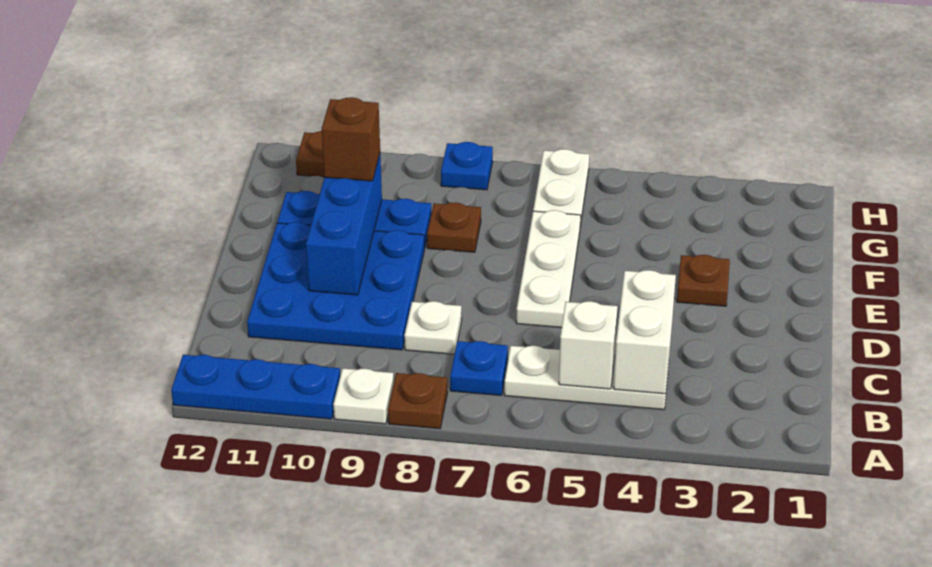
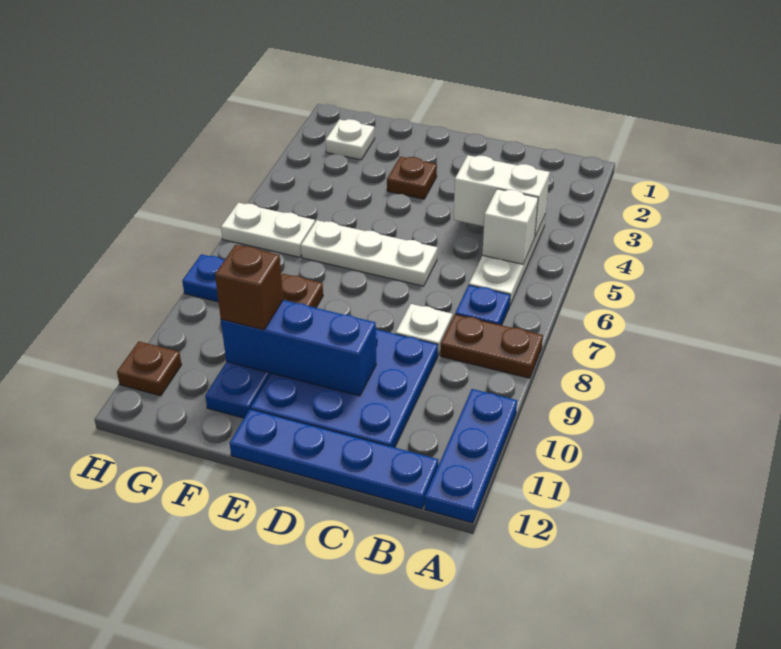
brown 1x1 plate [388,373,448,429] -> brown 1x2 plate [440,314,543,378]
white 1x1 plate [333,368,394,424] -> white 1x1 plate moved to [325,119,375,160]
none -> blue 1x4 plate [230,409,438,509]

